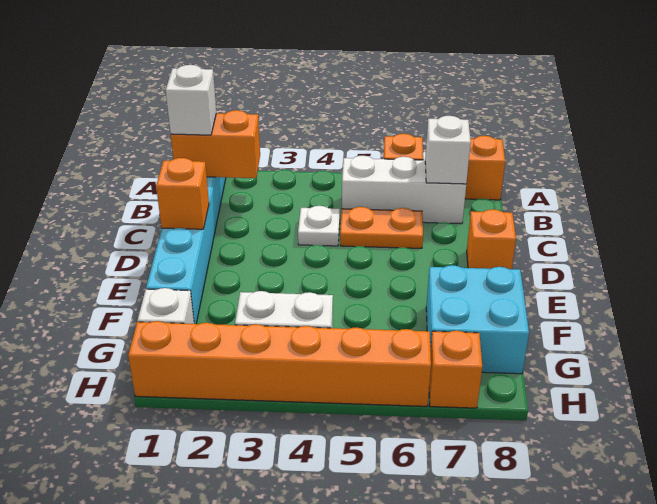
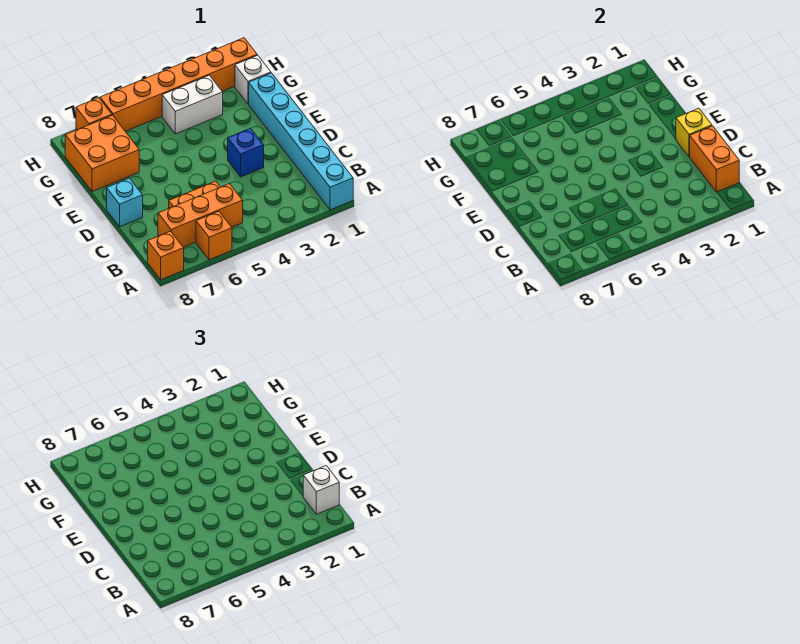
orange 1x2 brick [171,110,260,178] -> orange 1x2 brick turned to [690,126,739,192]
white 1x3 brick [342,156,466,224] -> orange 1x3 brick [158,183,243,247]
white 1x1 brick [425,116,471,184] -> none
white 1x1 plate [298,206,340,246] -> none
orange 1x1 brick [156,158,209,229] -> yellow 1x1 brick [676,108,712,157]
none -> blue 1x1 brick [228,128,264,177]
orange 1x1 brick [467,209,516,269] -> cyan 1x1 brick [107,178,143,227]
cyan 2x2 brick [426,265,529,374] -> orange 2x2 brick [65,115,139,192]

